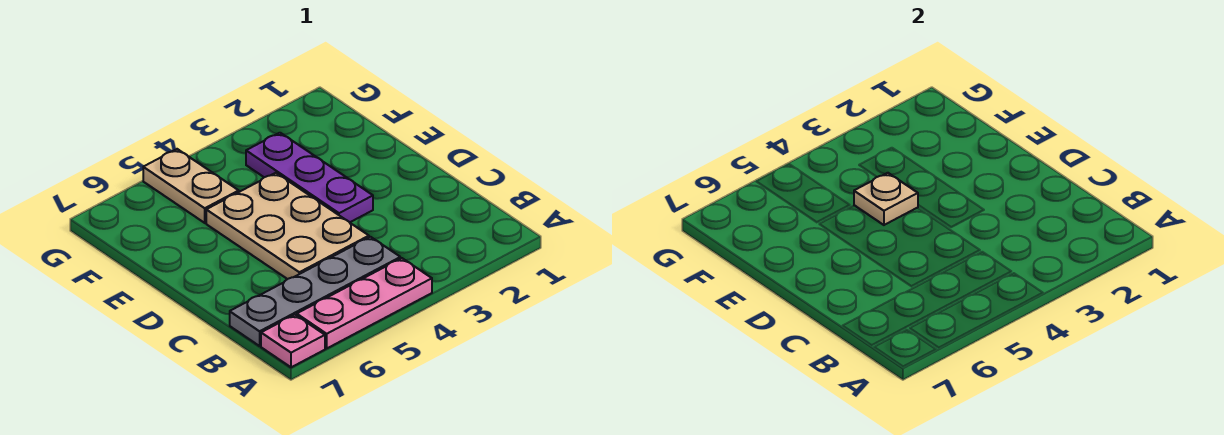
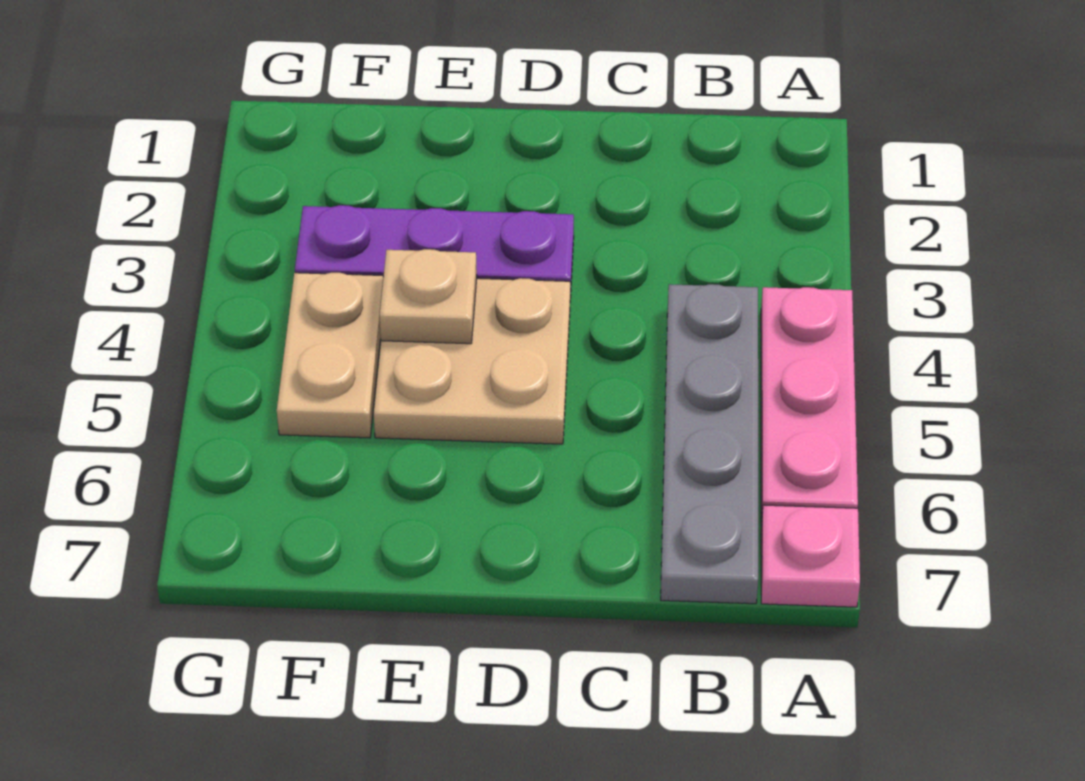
tan 2x3 plate [206,173,369,279] -> tan 2x2 plate [374,278,570,444]
tan 1x2 plate [143,149,239,223] -> tan 1x2 plate turned to [277,273,383,438]

